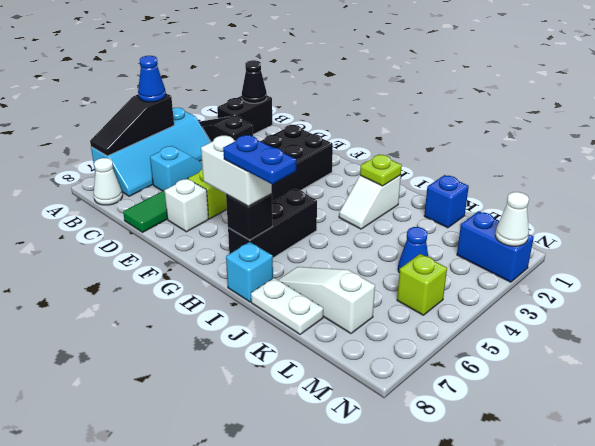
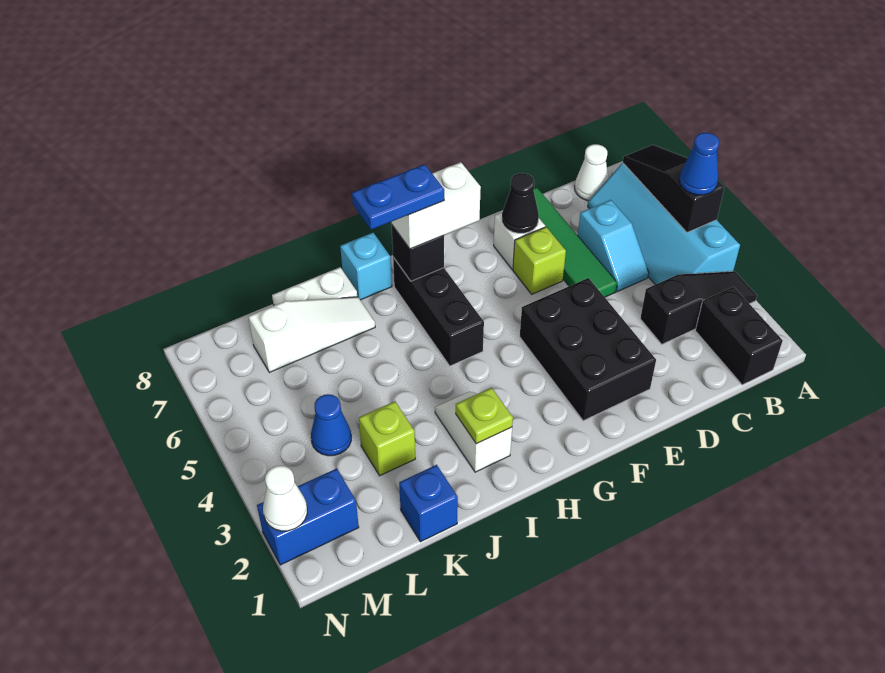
black 1x1 cone [242,60,267,103] -> black 1x1 cone moved to [502,173,539,233]
lime 1x1 brick [397,254,447,315] -> lime 1x1 brick moved to [359,401,415,476]

